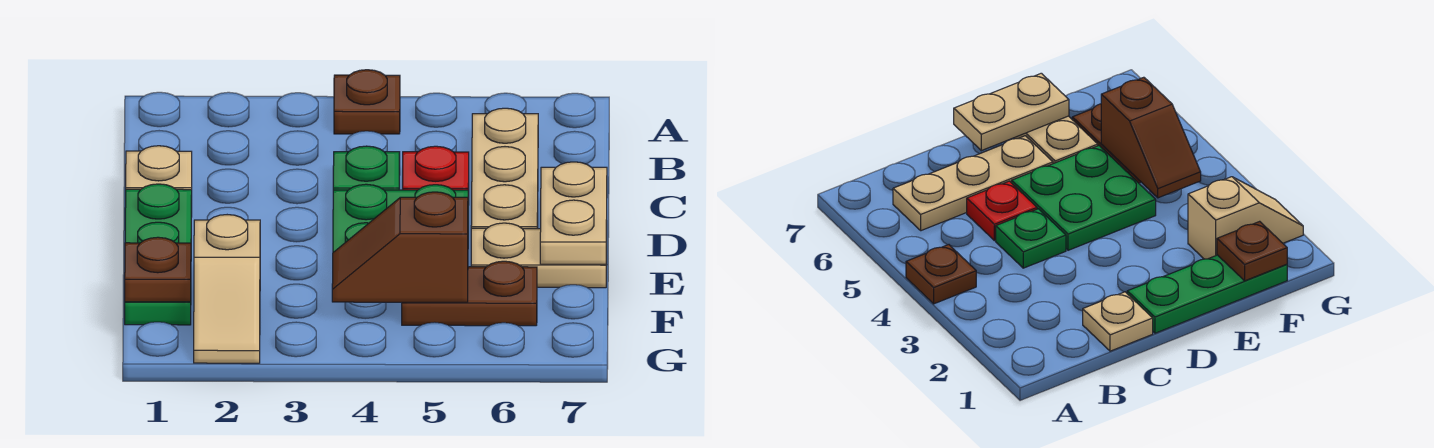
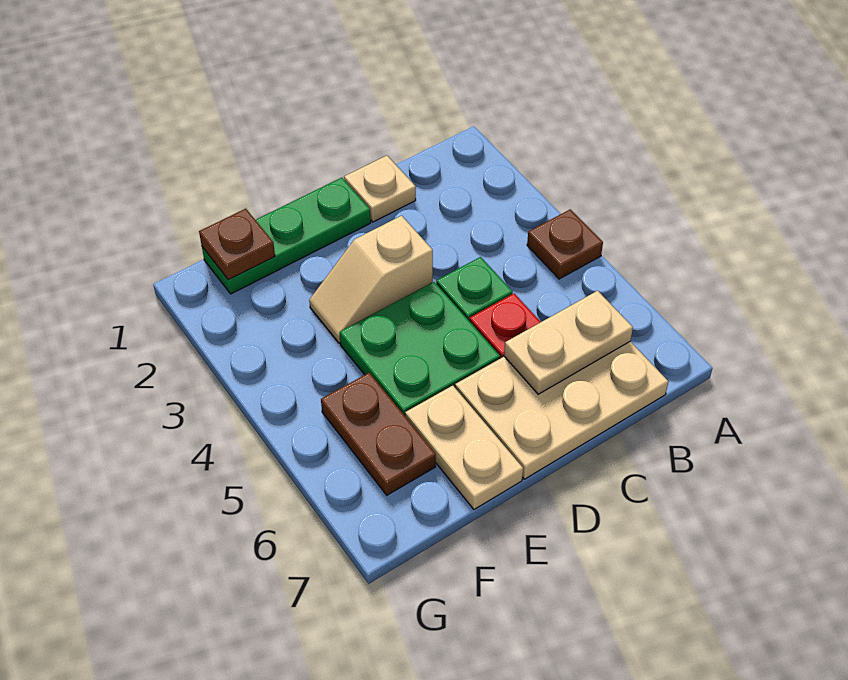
tan 1x3 plate [471,108,538,229] -> tan 2x3 plate [455,342,668,479]
tan 1x2 plate [540,162,607,264] -> tan 1x2 plate moved to [504,291,633,394]
tan 1x2 slope [194,215,260,363] -> tan 1x2 slope moved to [309,216,433,343]
brown 1x2 slope [332,192,468,302] -> none

